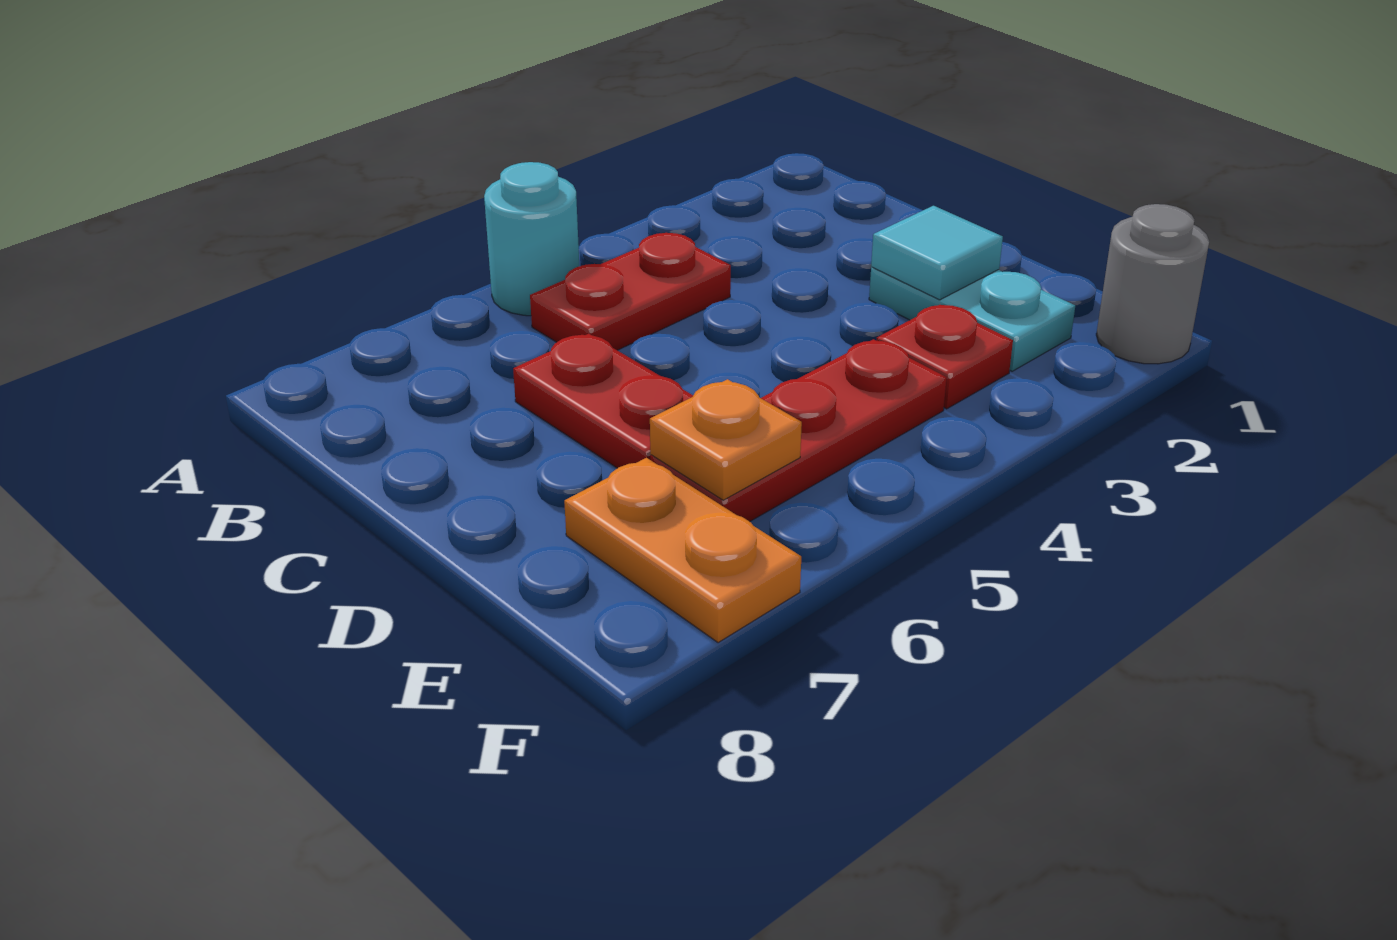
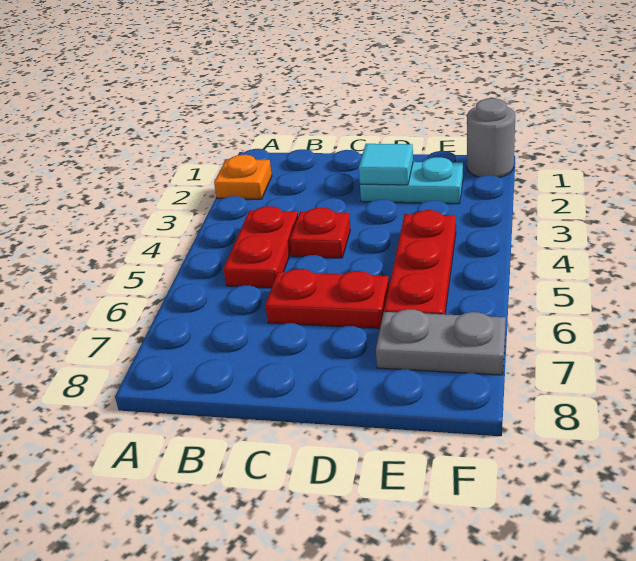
cyan 1x1 round brick [484,162,579,316] -> none
red 1x1 plate [877,305,1013,409] -> red 1x1 plate moved to [290,208,350,258]
orange 1x1 plate [650,379,802,500] -> orange 1x1 plate moved to [214,155,272,199]
orange 1x2 plate [564,458,801,643] -> grey 1x2 plate [376,309,506,375]

